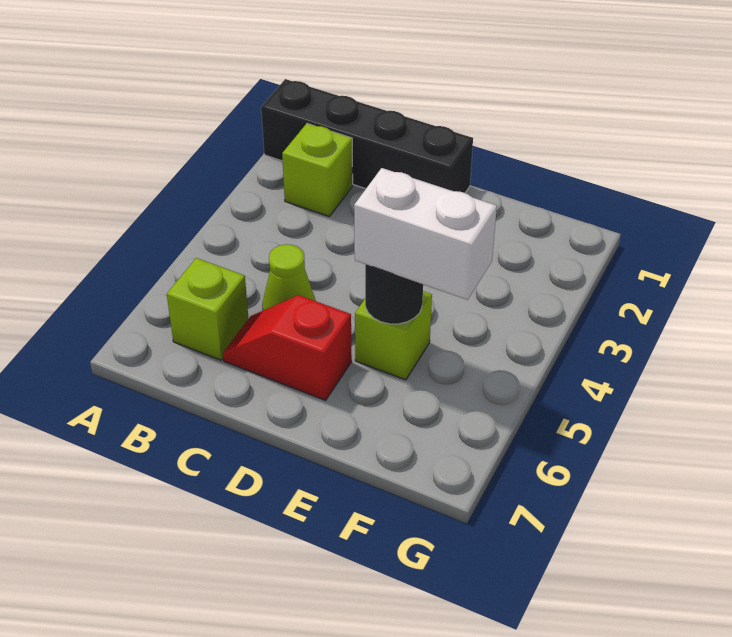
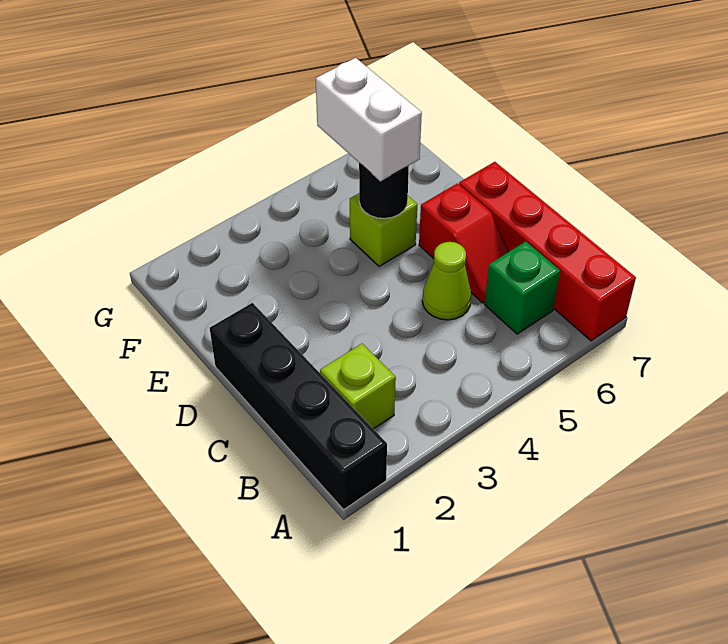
none -> red 1x4 brick [459,162,636,341]
lime 1x1 brick [167,258,249,360] -> green 1x1 brick [484,242,560,334]

